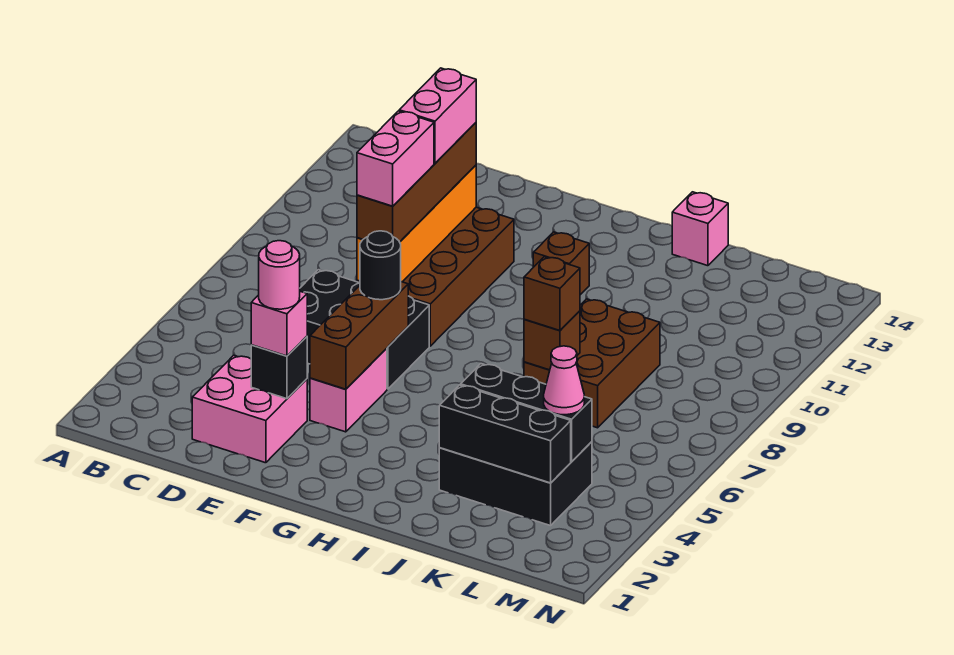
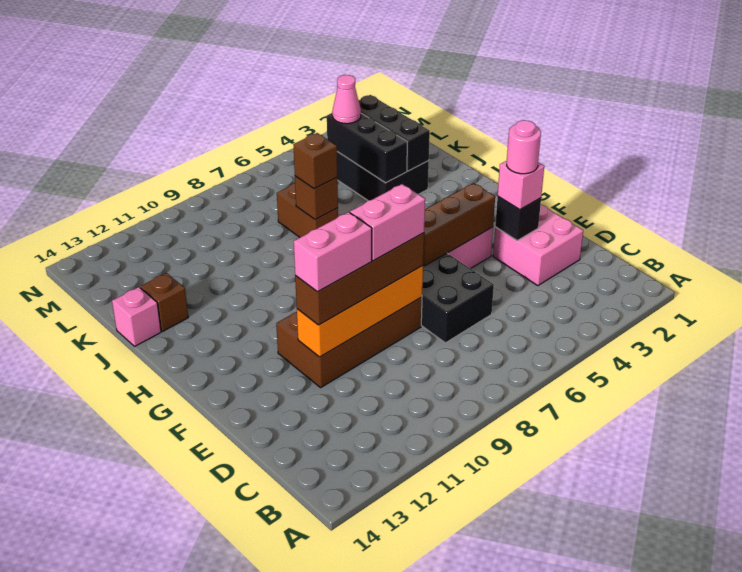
black 1x1 round brick [360,231,401,300] -> none
brown 1x1 brick [533,232,589,295] -> brown 1x1 brick moved to [140,273,188,332]
brown 2x3 brick [524,299,660,428] -> brown 1x2 brick [277,183,338,237]

